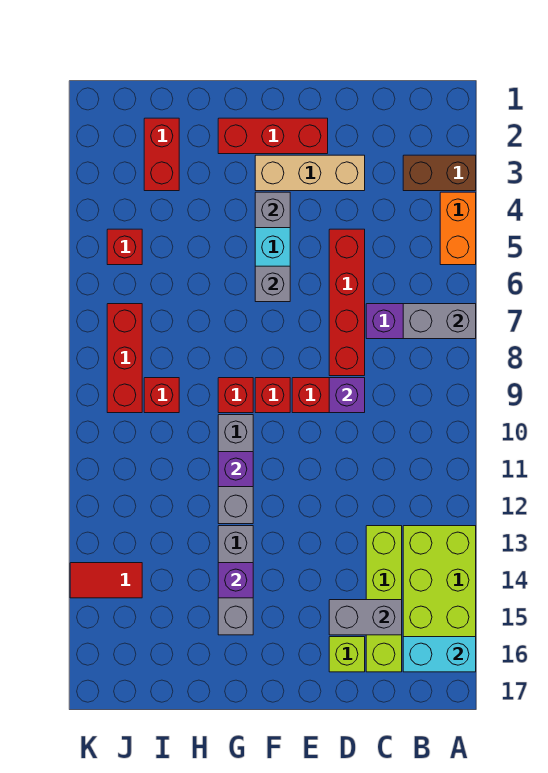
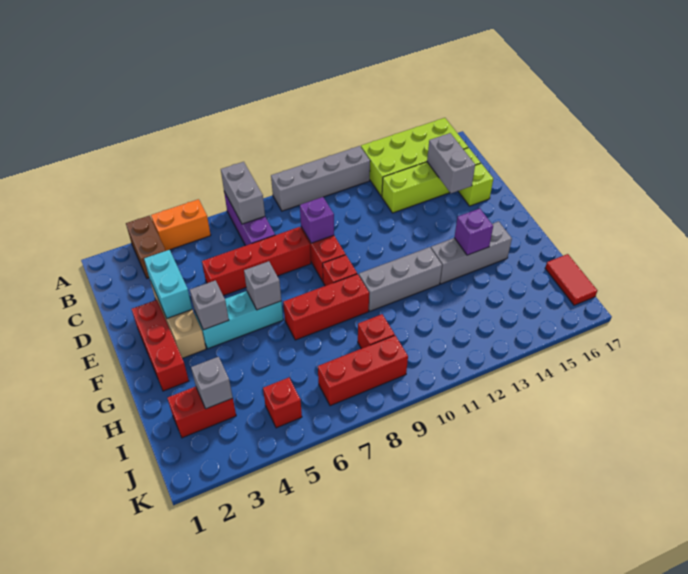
none -> grey 1x4 brick [271,146,370,211]
cyan 1x2 brick [403,637,476,672] -> cyan 1x2 brick moved to [144,250,192,318]
red 1x1 brick [218,378,253,413] -> red 1x3 brick [283,274,369,340]
purple 1x1 brick [218,452,253,487] -> none
none -> grey 1x1 brick [191,357,233,409]
red 1x2 tile [70,563,142,598] -> red 1x2 tile moved to [545,254,597,305]

